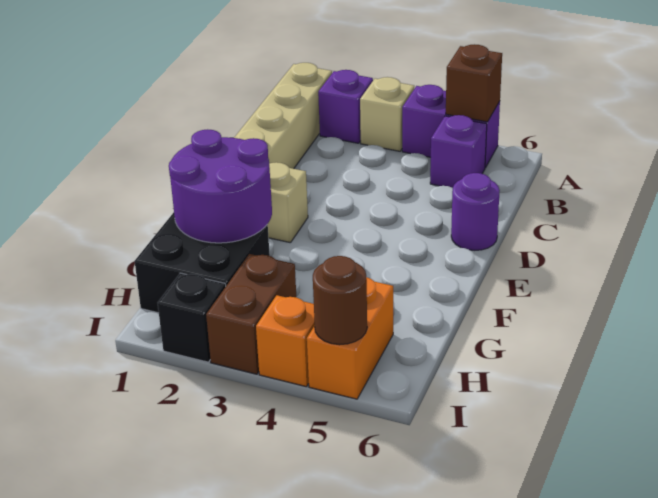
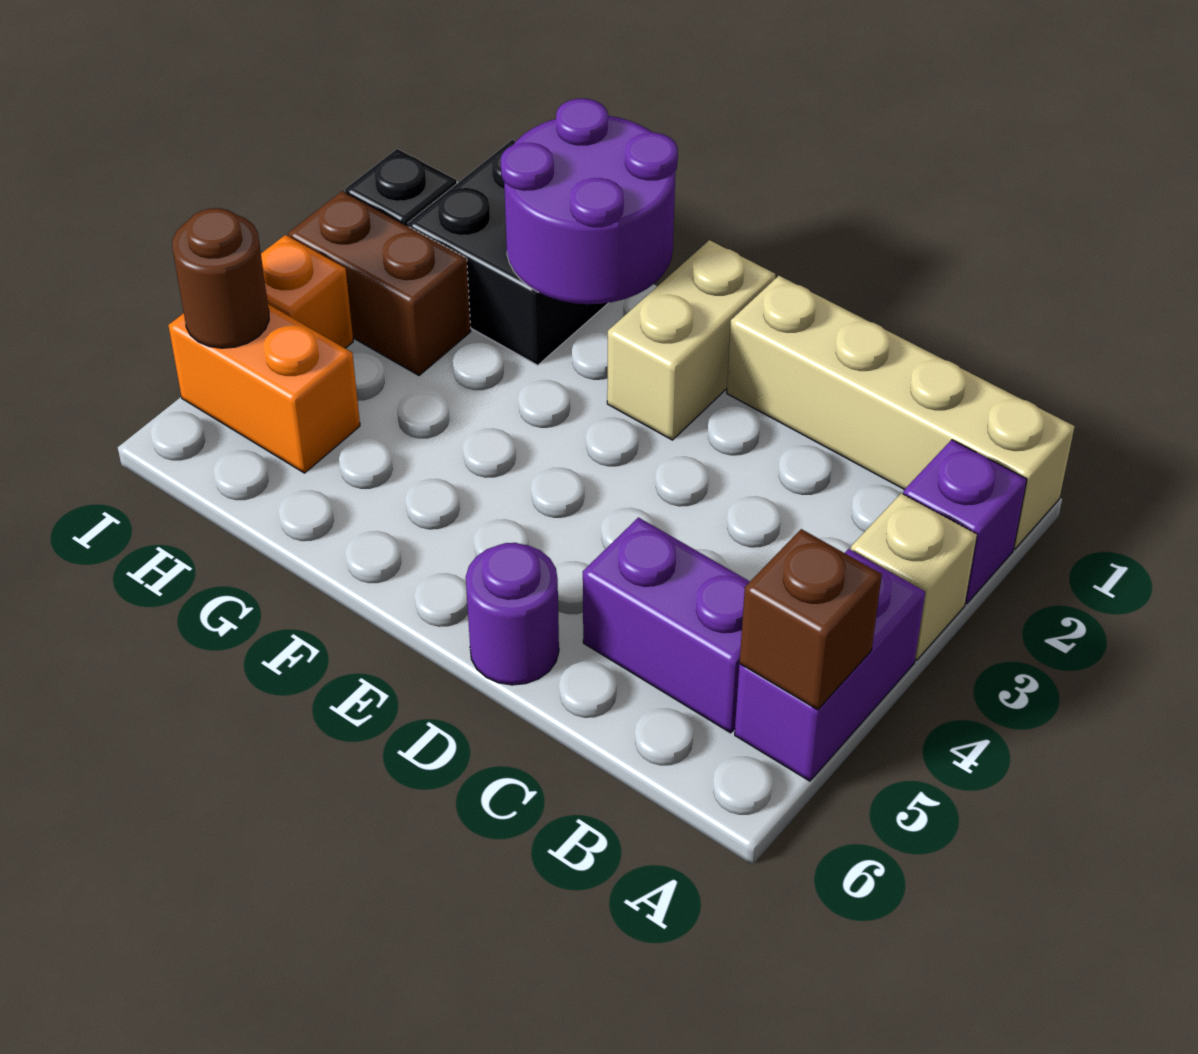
purple 1x1 brick [430,115,487,188] -> purple 1x2 brick [583,517,750,733]

